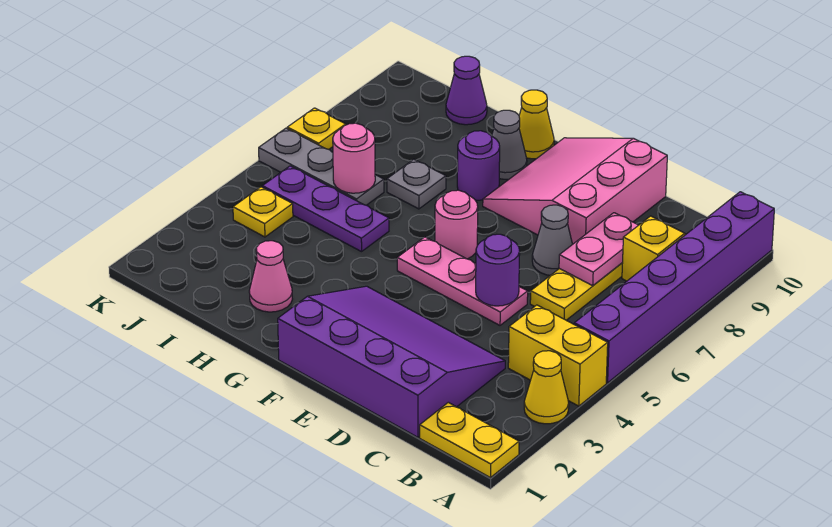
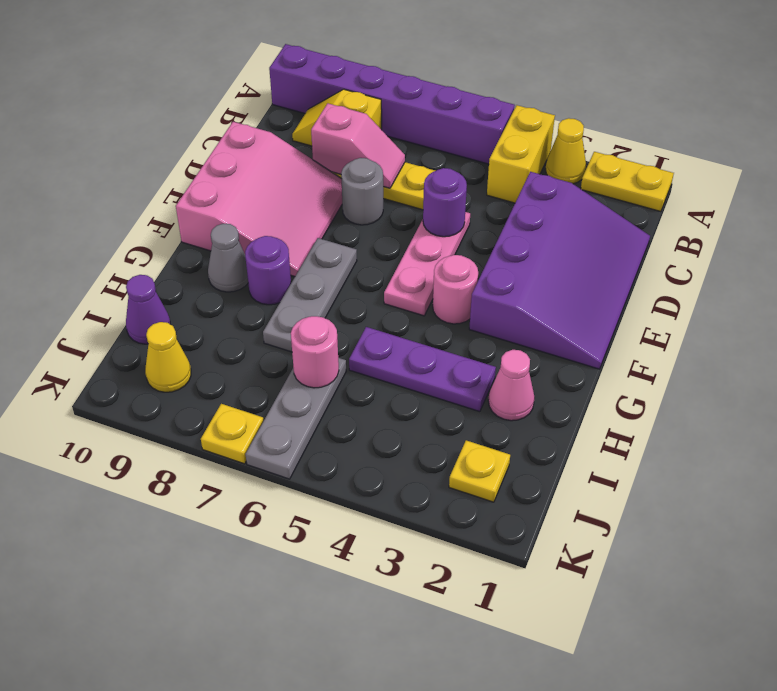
yellow 1x2 plate [420,402,519,478] -> yellow 1x2 plate turned to [581,152,674,212]
purple 3x4 slope [278,286,505,437] -> purple 3x4 slope turned to [469,172,650,369]
pink 1x2 plate [559,213,638,286] -> pink 1x2 slope [311,103,405,188]
grey 1x1 cone [532,205,573,275] -> grey 1x1 round brick [341,158,383,225]
pink 3x3 slope [483,138,667,244] -> pink 3x3 slope turned to [176,122,342,277]
pink 1x1 round brick [435,190,478,259] -> pink 1x1 round brick moved to [433,255,478,324]
yellow 1x1 cone [519,90,554,159] -> yellow 1x1 cone moved to [145,322,191,392]
purple 1x3 plate [262,166,389,252] -> purple 1x3 plate turned to [349,327,496,412]
grey 1x1 plate [387,159,446,209] -> grey 1x3 plate [263,238,357,352]
yellow 1x1 plate [233,187,293,237] -> yellow 1x1 plate moved to [449,440,510,502]

